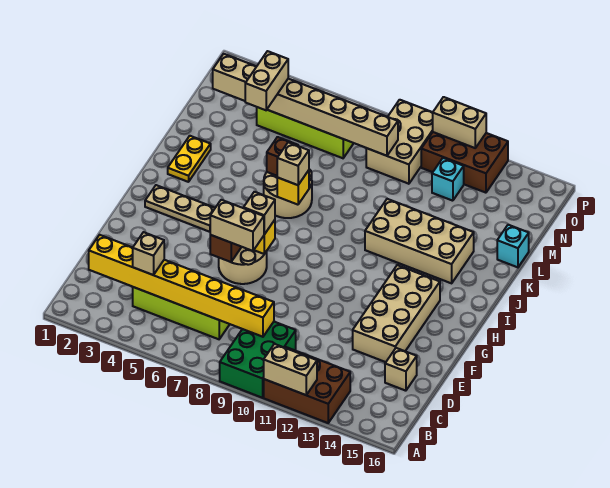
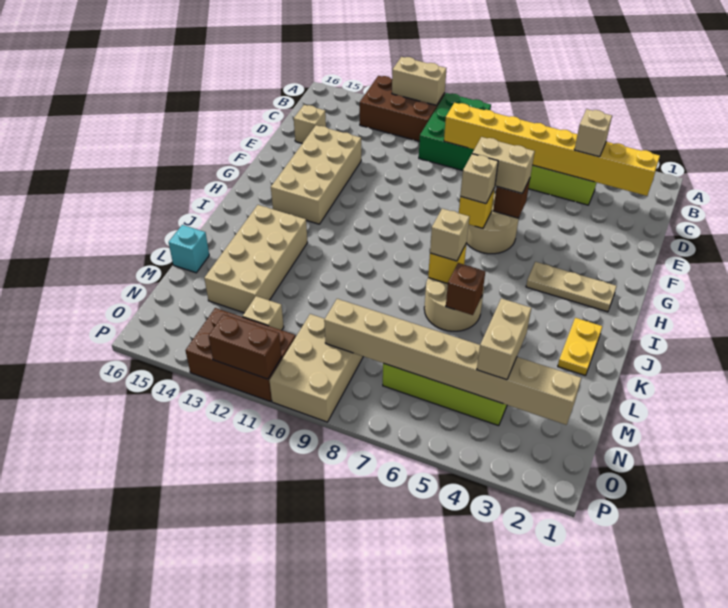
tan 2x4 brick [365,199,474,283] -> tan 2x4 brick turned to [204,205,307,313]
cyan 1x1 brick [432,158,464,201] -> tan 1x1 brick [243,296,284,330]
tan 1x2 brick [433,97,486,148] -> brown 1x2 brick [209,314,282,379]

